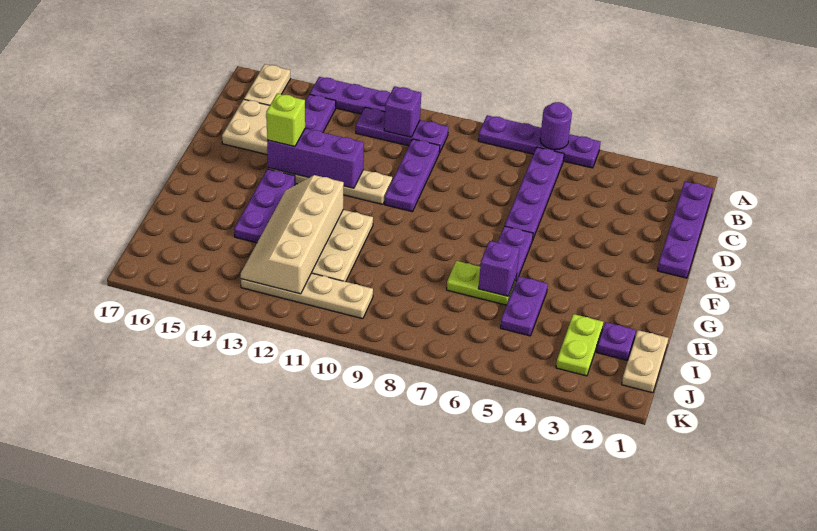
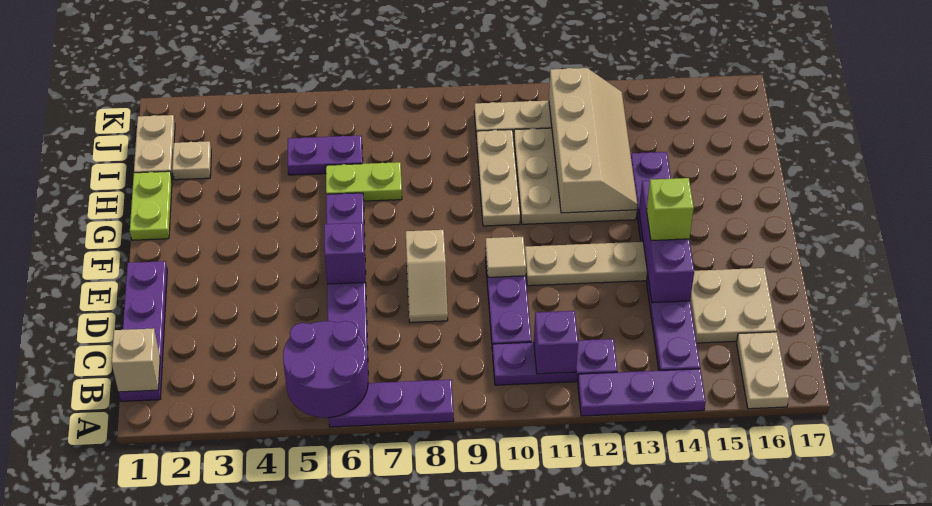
purple 1x4 plate [478,115,601,168] -> purple 1x3 plate [329,380,454,427]
purple 1x1 round brick [540,102,572,150] -> purple 2x2 round brick [283,321,368,418]
none -> tan 1x1 brick [112,328,160,392]
none -> tan 1x2 slope [406,230,448,322]
none -> tan 1x1 tile [485,237,526,277]
purple 1x3 brick [267,128,364,188] -> purple 1x3 brick turned to [639,180,694,303]
none -> tan 1x3 plate [477,130,520,226]
purple 1x2 plate [500,276,548,336] -> purple 1x2 plate turned to [288,136,363,175]
purple 1x1 brick [478,241,519,296] -> purple 1x1 brick moved to [324,223,365,284]
purple 1x1 plate [597,322,636,360] -> tan 1x1 plate [172,141,211,180]
lime 1x2 plate [556,314,603,376] -> lime 1x2 plate moved to [130,171,172,240]

